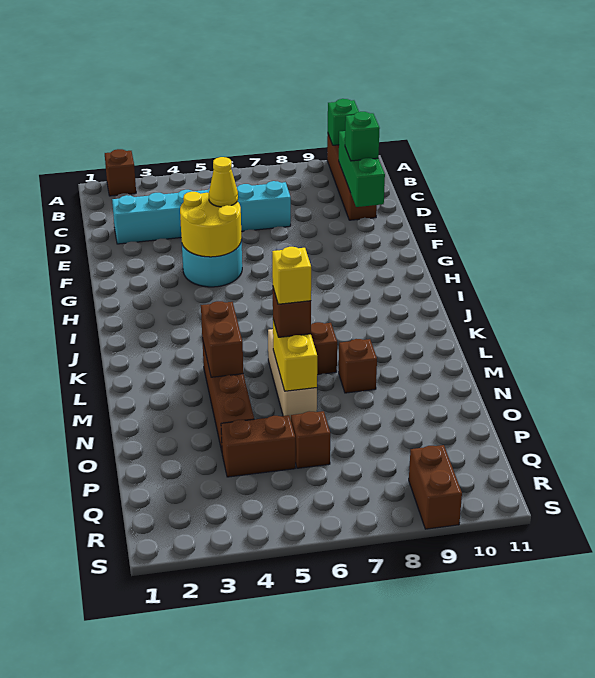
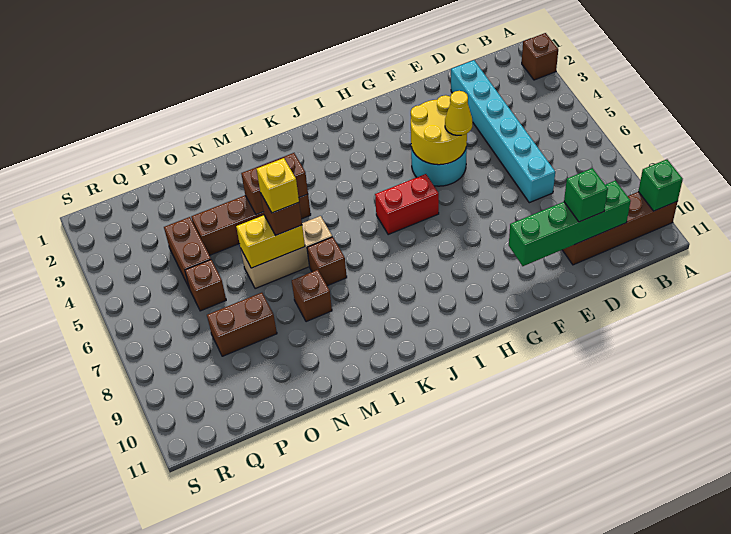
green 1x3 brick [339,131,385,207] -> green 1x4 brick [509,181,631,266]
none -> red 1x2 brick [375,174,439,234]
brown 1x2 brick [409,445,462,529] -> brown 1x2 brick moved to [207,293,277,356]

